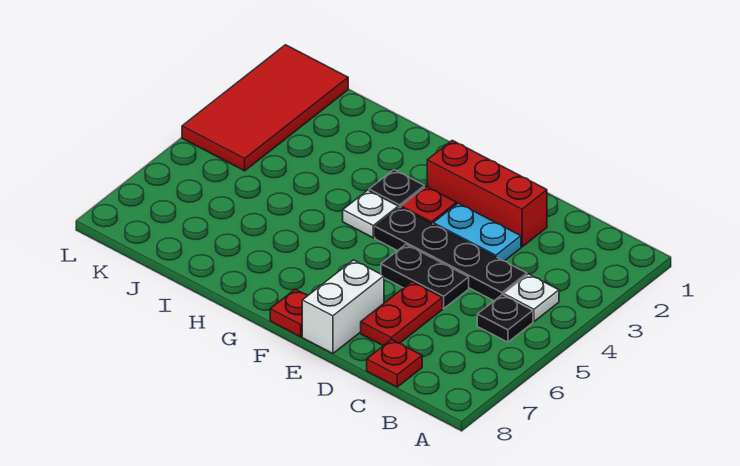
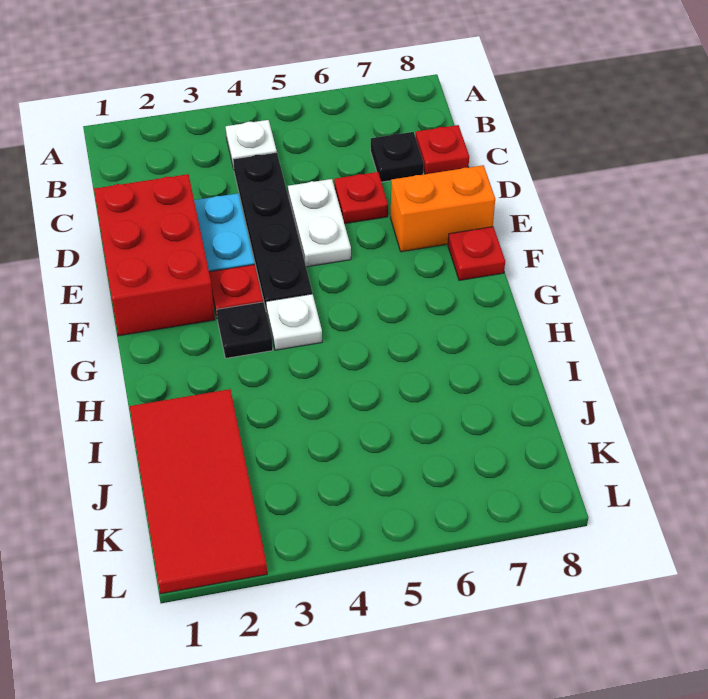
black 1x1 plate [477,295,533,342] -> black 1x1 plate moved to [370,132,424,182]
red 1x3 brick [427,140,547,247] -> red 2x3 brick [94,174,215,336]
black 1x2 plate [381,244,469,309] -> white 1x2 plate [288,179,351,267]
red 1x2 plate [361,282,442,346] -> red 1x1 plate [334,172,388,224]
white 1x2 brick [302,260,384,354] -> orange 1x2 brick [391,165,495,252]
red 2x4 tile [182,45,348,171] -> red 2x4 tile turned to [130,389,267,594]

